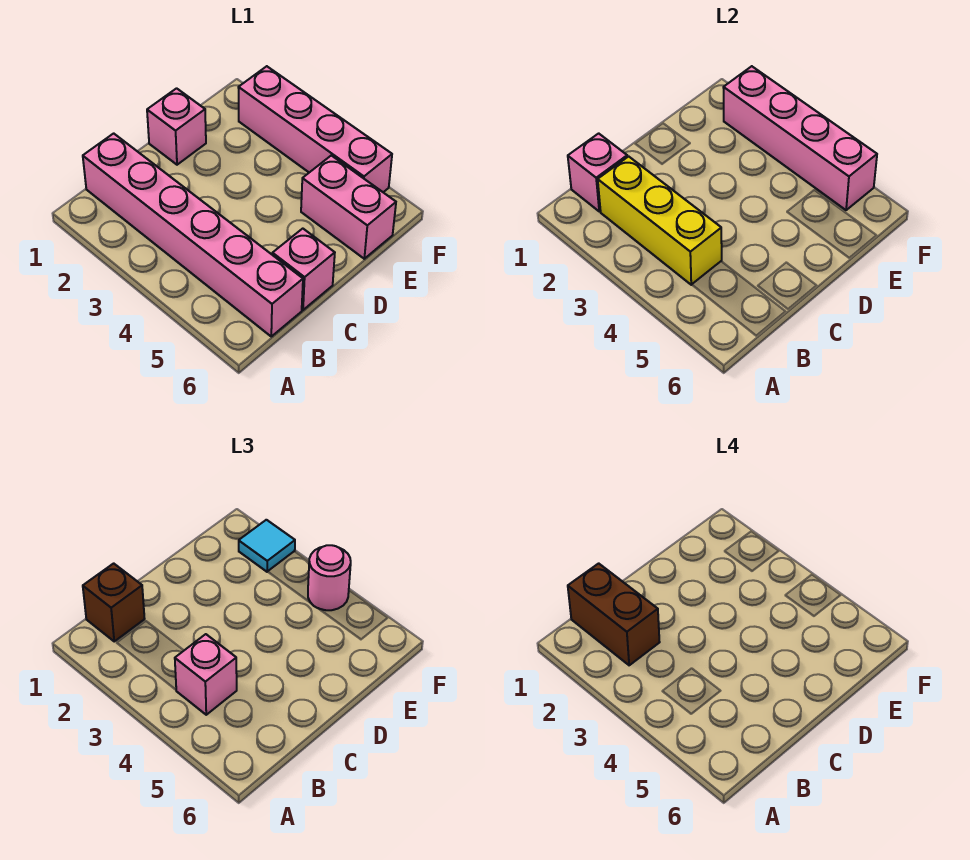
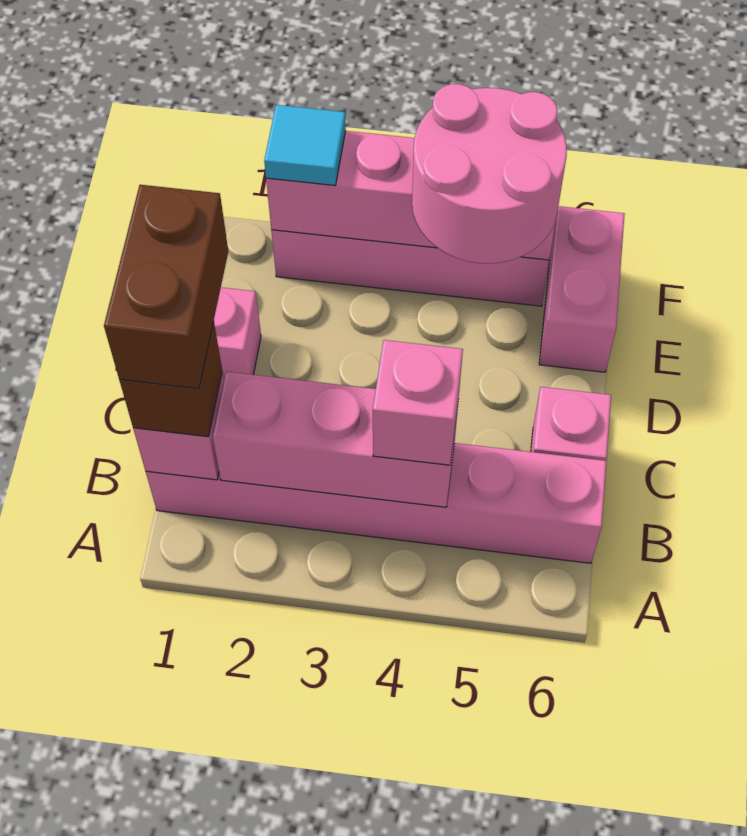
brown 1x2 brick [568,563,660,665] -> brown 1x2 brick turned to [104,185,228,389]
yellow 1x3 brick [598,156,722,285] -> pink 1x3 brick [213,372,458,507]
pink 1x2 brick [301,155,396,259] -> pink 1x2 brick turned to [539,206,625,372]
pink 1x1 round brick [308,545,351,610] -> pink 2x2 round brick [412,84,567,264]

